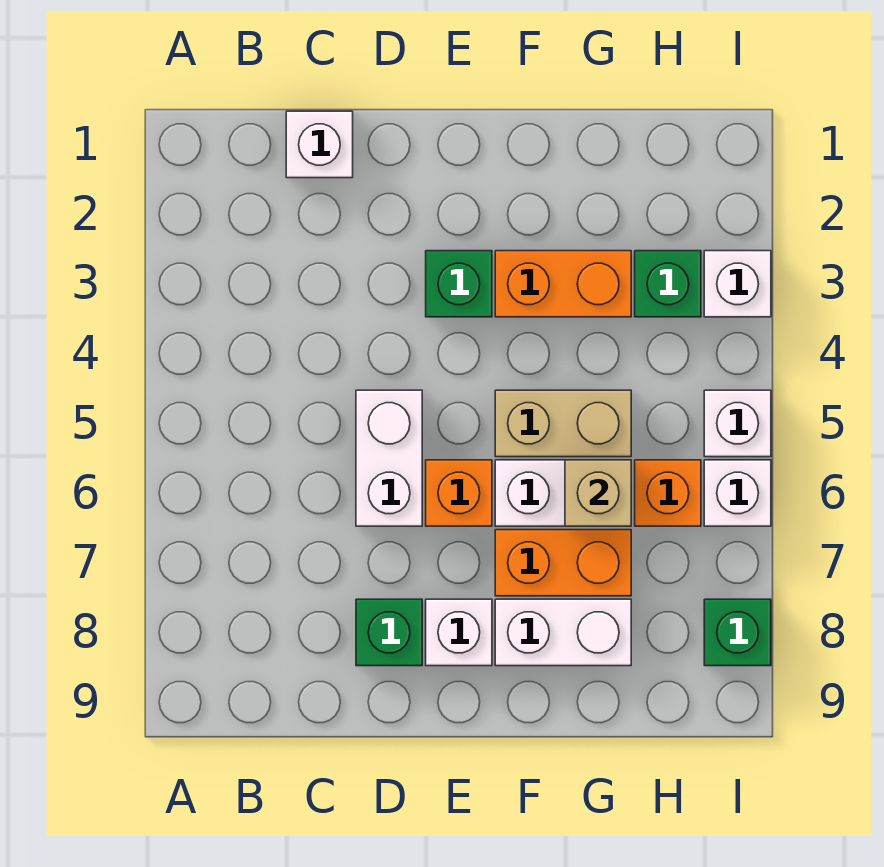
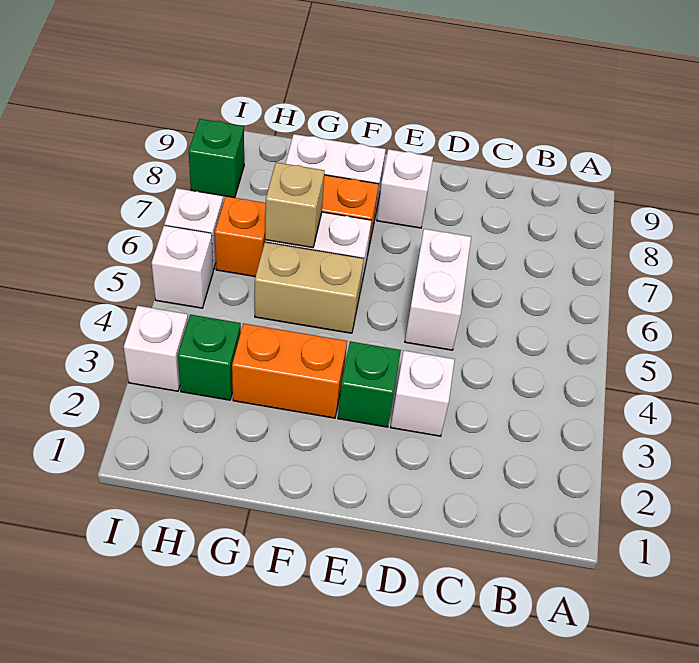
white 1x1 brick [286,111,353,178] -> white 1x1 brick moved to [391,351,455,436]
green 1x1 brick [356,599,422,666] -> none
orange 1x1 brick [426,460,492,526] -> none

